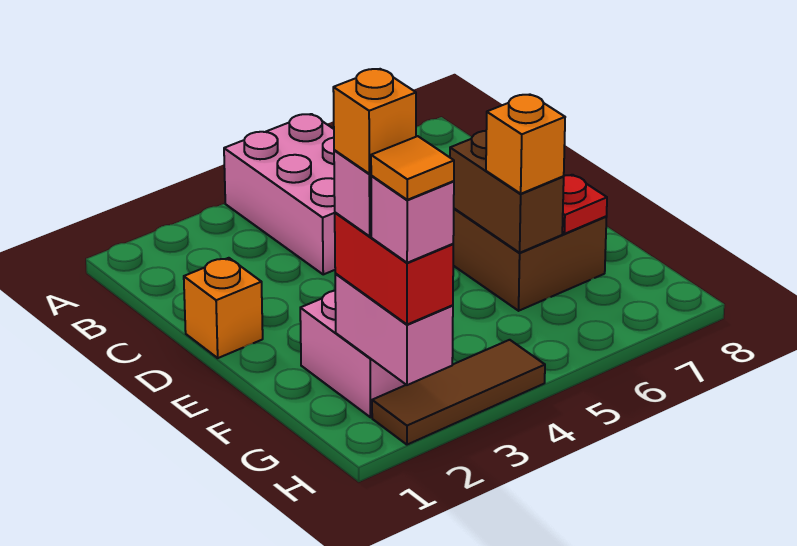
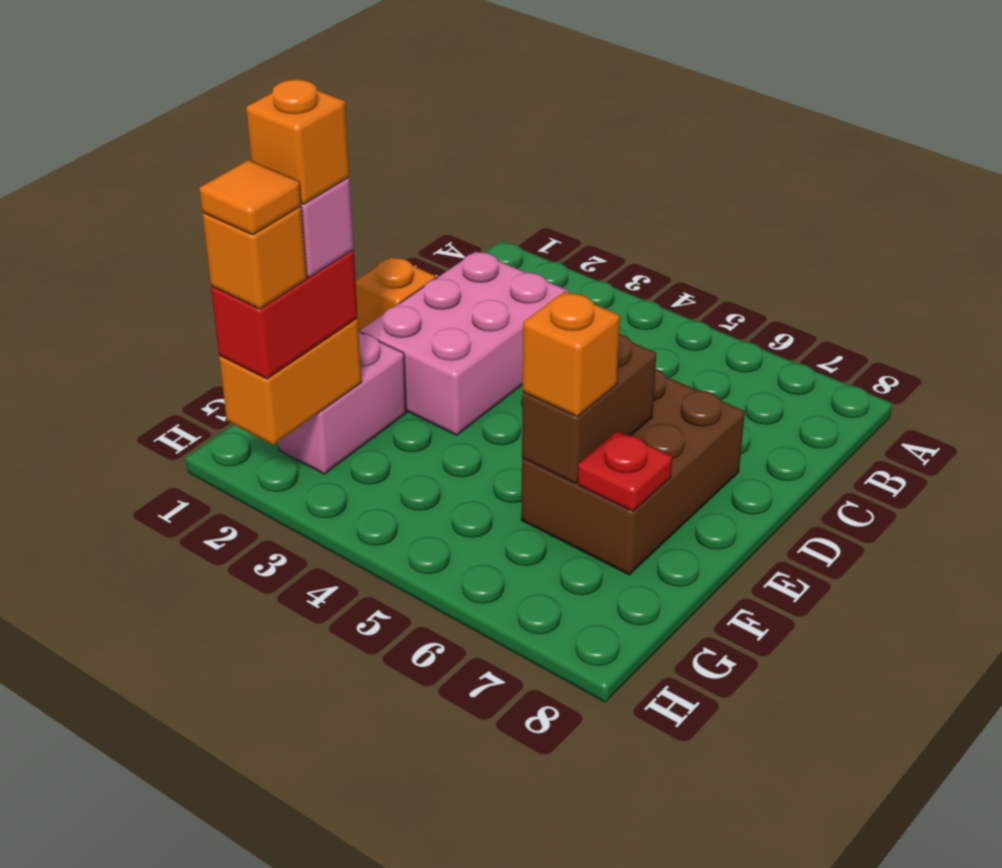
pink 2x3 brick [224,114,335,274] -> pink 2x3 brick moved to [360,252,569,435]
pink 1x2 brick [335,274,453,385] -> orange 1x2 brick [219,318,362,445]
brown 1x3 tile [372,340,545,445] -> none
pink 1x1 brick [371,176,454,263] -> orange 1x1 brick [202,206,307,309]

